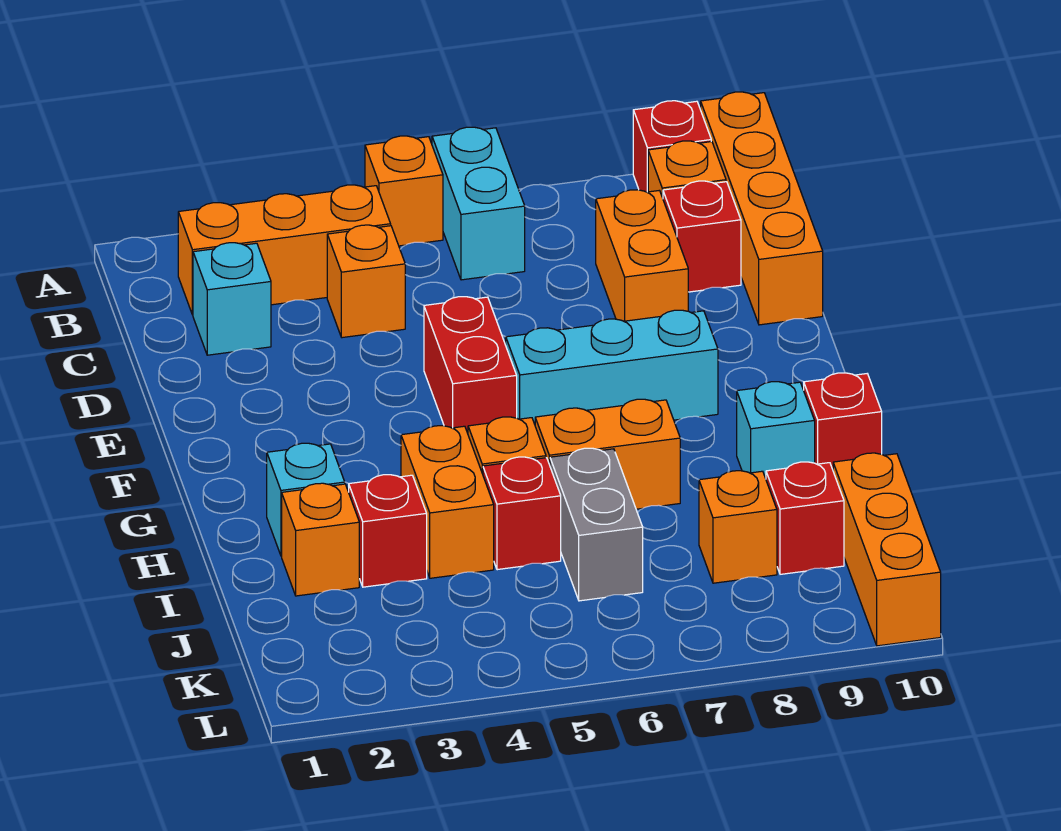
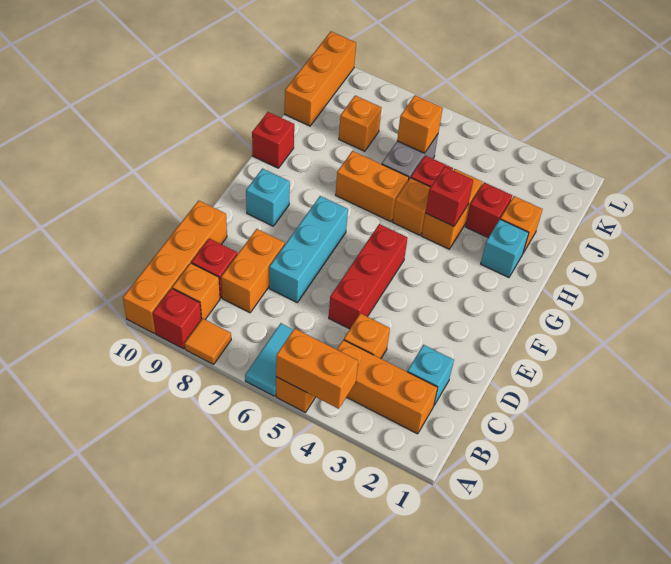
none -> orange 1x2 brick [276,328,358,409]
cyan 1x2 brick [432,127,525,280] -> cyan 1x2 tile [245,323,293,396]
none -> orange 1x1 tile [185,318,231,365]
red 1x2 brick [424,297,517,433] -> red 1x3 brick [329,224,408,329]
cyan 1x3 brick [506,310,718,424] -> cyan 1x3 brick turned to [269,196,348,302]
cyan 1x1 brick [737,382,815,479] -> cyan 1x1 brick moved to [246,168,290,226]
none -> orange 1x1 brick [397,95,443,153]
red 1x1 brick [766,462,844,574] -> red 1x1 brick moved to [426,167,473,226]

